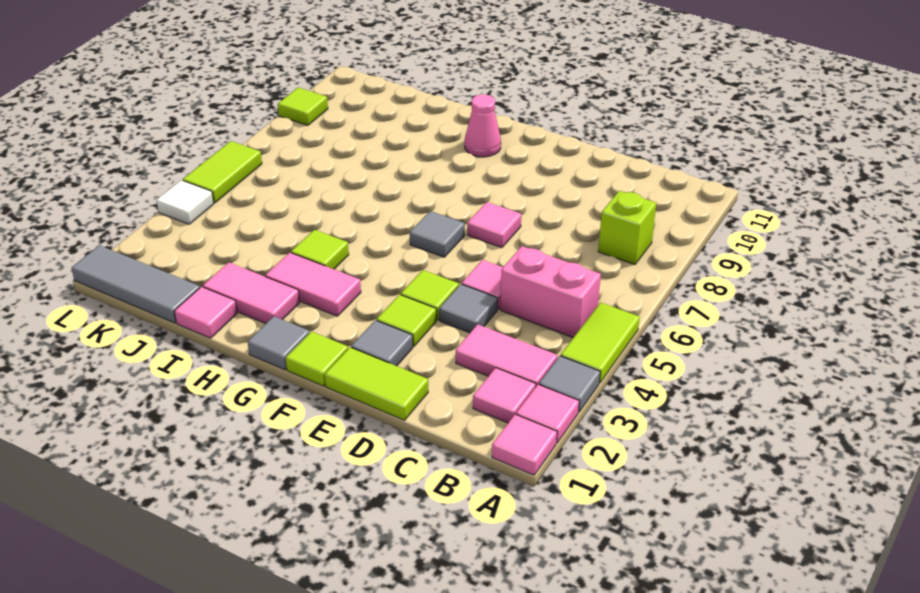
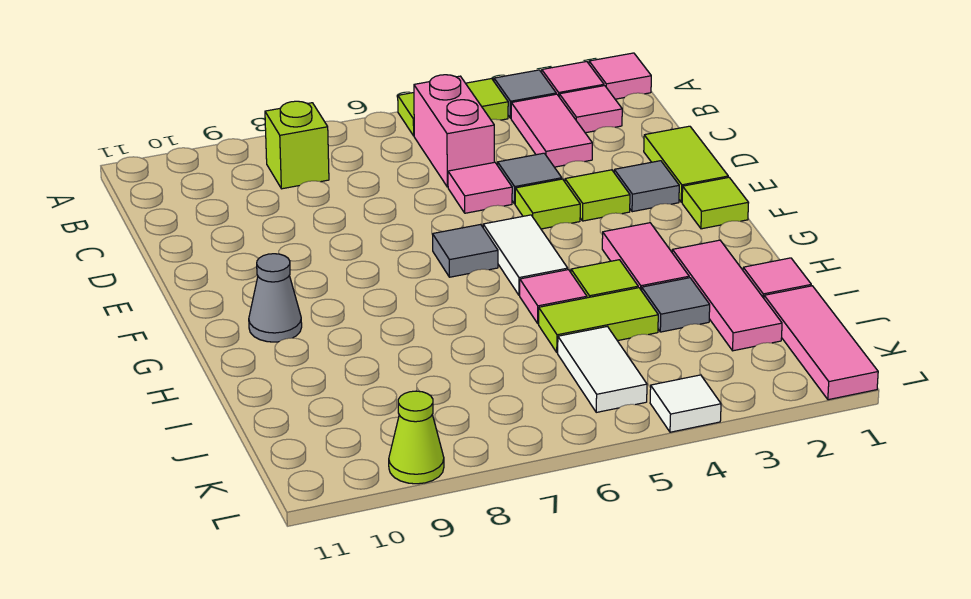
pink 1x1 tile [467,202,521,248] -> pink 1x1 tile moved to [520,270,587,324]
none -> white 1x2 tile [483,215,568,295]
grey 1x1 tile [248,316,310,370] -> grey 1x1 tile moved to [642,278,710,332]
pink 1x1 cone [465,95,501,157] -> grey 1x1 cone [249,254,302,342]
pink 1x2 tile [203,262,300,323] -> pink 1x3 tile [672,240,782,351]
grey 1x3 tile [71,245,200,323] -> pink 1x3 tile [764,286,878,400]
none -> white 1x2 tile [558,326,647,412]
lime 1x2 tile [183,141,262,203] -> lime 1x2 tile moved to [539,288,658,353]
lime 1x1 tile [278,87,328,126] -> lime 1x1 cone [389,391,444,484]

